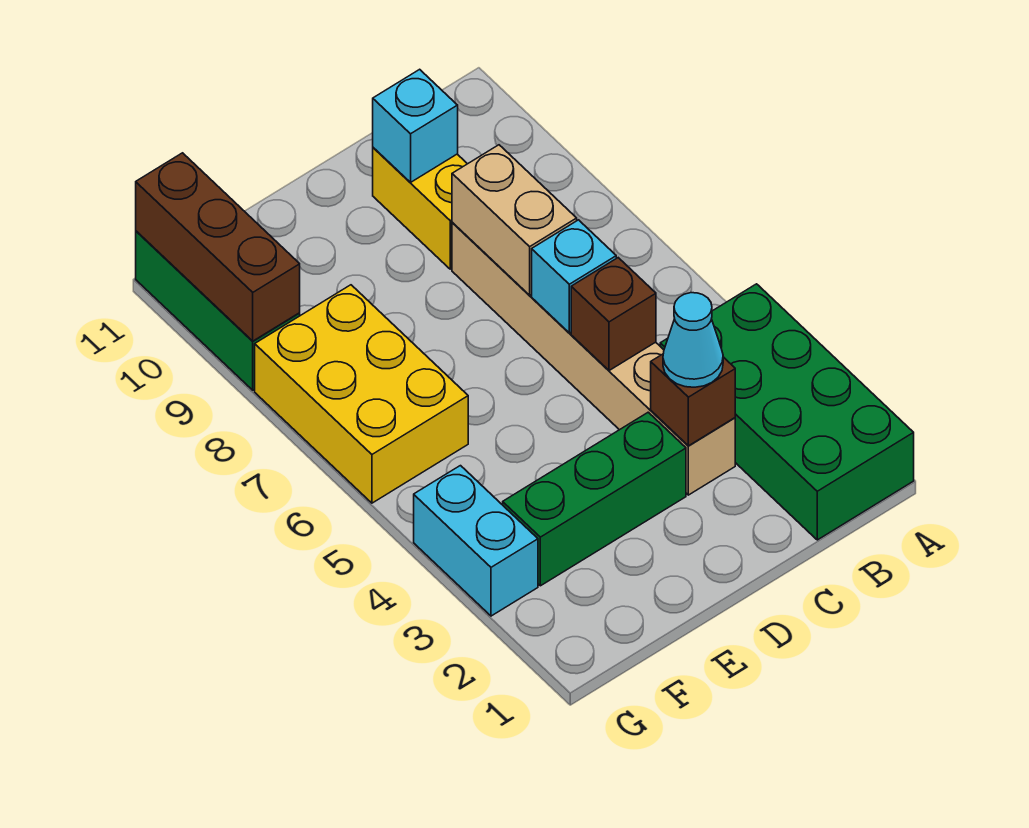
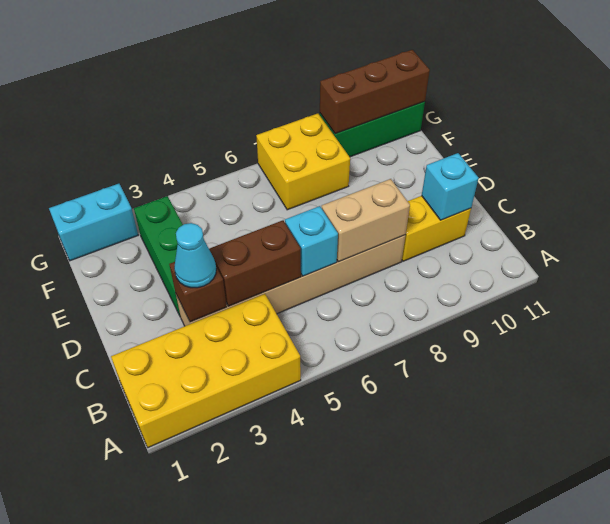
green 2x4 brick [660,284,914,540] -> yellow 2x4 brick [111,294,301,448]
brown 1x1 brick [571,258,656,371] -> brown 1x2 brick [209,220,301,306]
yellow 2x3 brick [255,285,468,503] -> yellow 2x2 brick [256,113,350,210]
cyan 1x2 brick [414,466,538,616] -> cyan 1x2 brick moved to [49,184,138,261]

